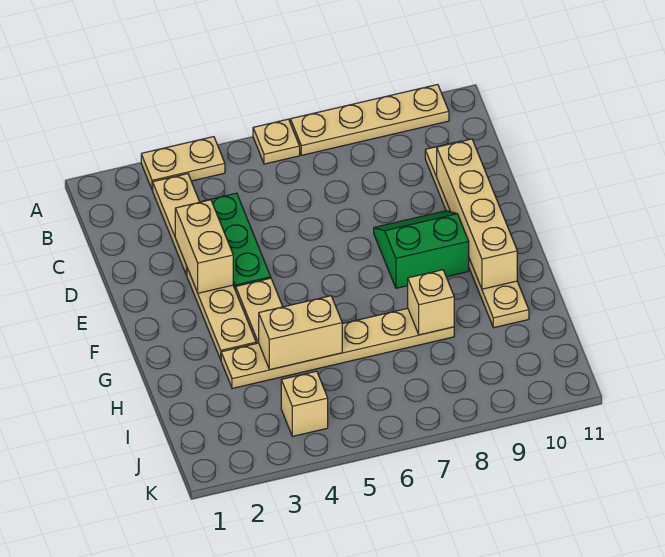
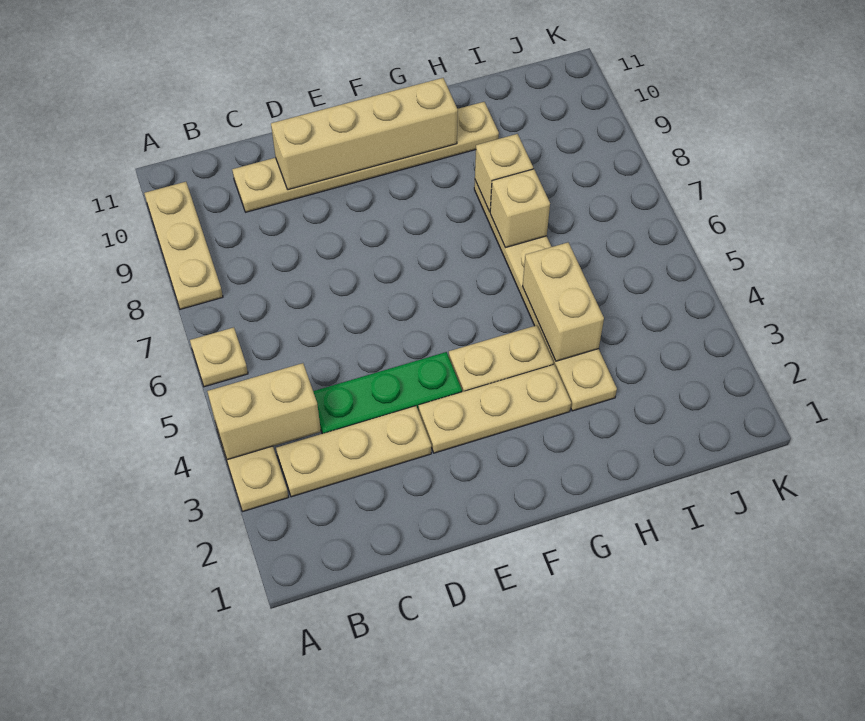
tan 1x4 plate [290,85,449,155] -> tan 1x3 plate [144,182,223,309]
tan 1x2 brick [175,200,233,293] -> tan 1x2 brick moved to [207,363,321,460]
green 2x2 slope [374,211,469,288] -> none
tan 1x1 brick [281,371,328,436] -> tan 1x1 brick moved to [490,169,550,248]

